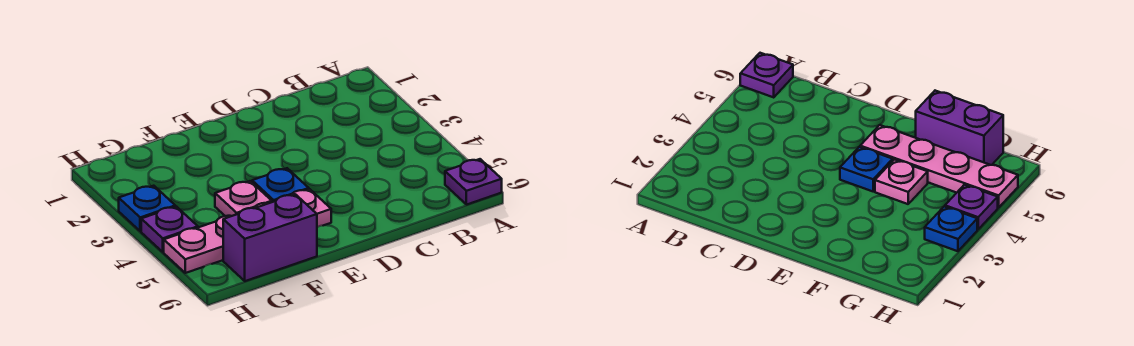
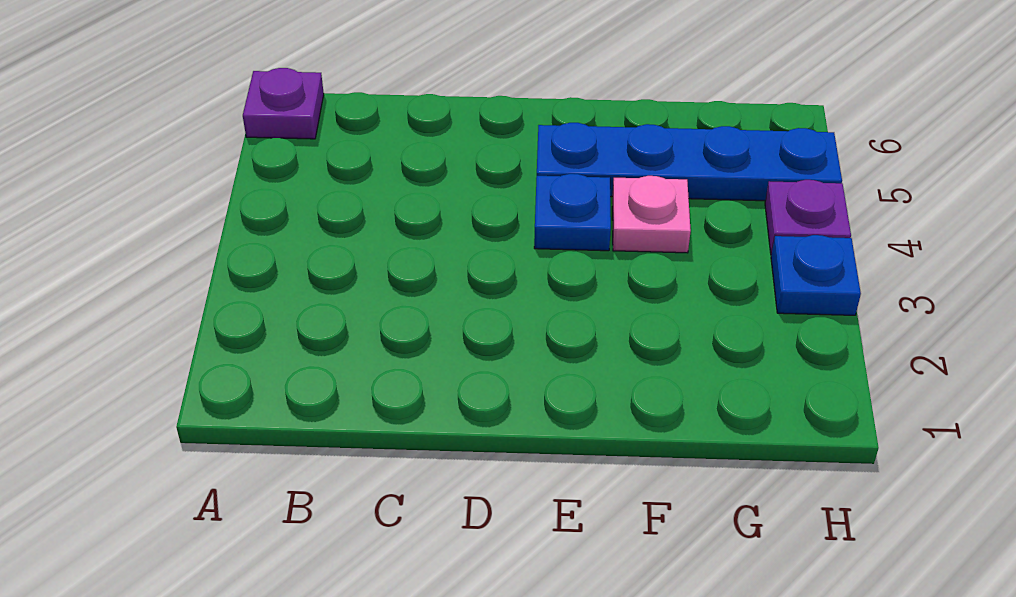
pink 1x4 plate [164,189,331,273] -> blue 1x4 plate [537,123,842,201]
purple 1x2 brick [223,194,317,281] -> none

